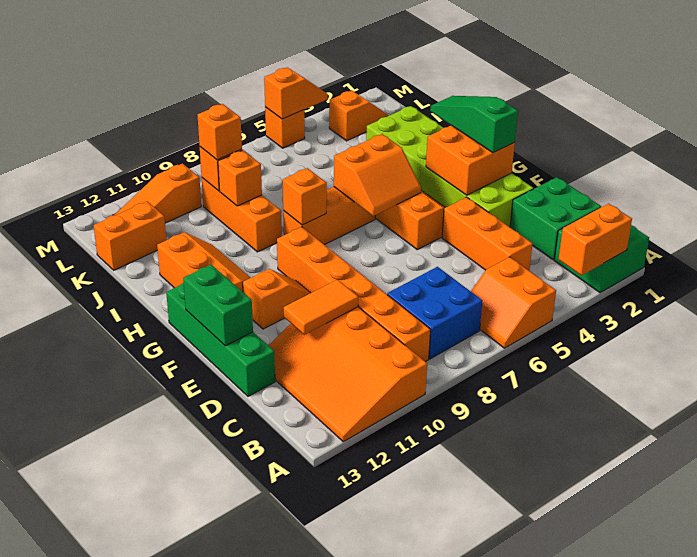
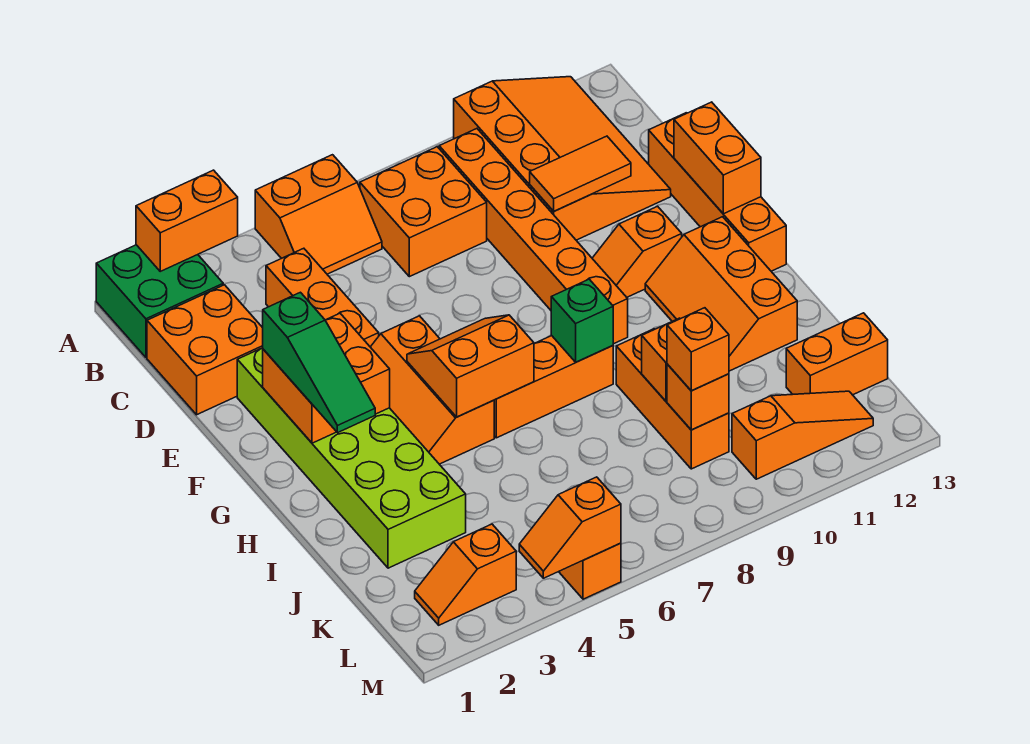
orange 2x2 slope [471,257,556,348] -> orange 2x2 slope turned to [255,155,382,274]
blue 2x2 brick [387,267,482,359] -> orange 2x2 brick [360,147,487,277]
green 2x2 brick [510,177,601,260] -> orange 2x2 brick [147,285,263,415]
green 1x4 brick [166,283,275,396] -> orange 1x4 brick [649,113,786,271]
green 1x2 brick [183,265,253,346] -> orange 1x2 brick [674,102,761,214]
orange 1x1 brick [282,168,327,225] -> green 1x1 brick [551,279,613,362]

